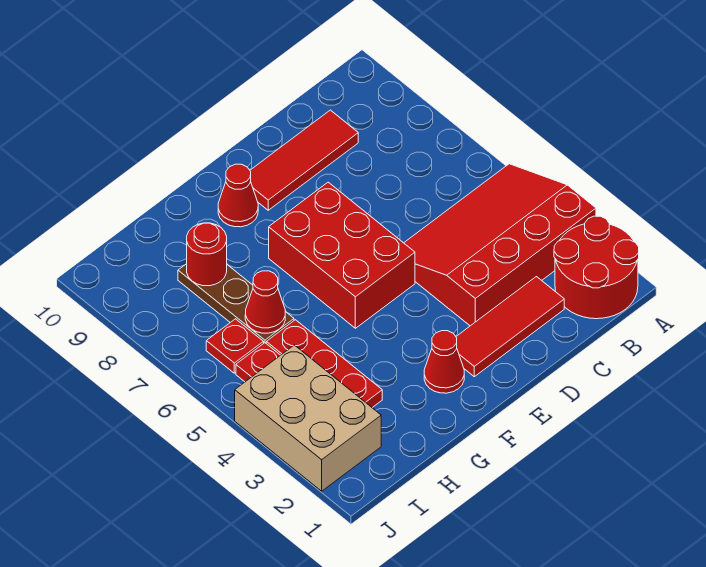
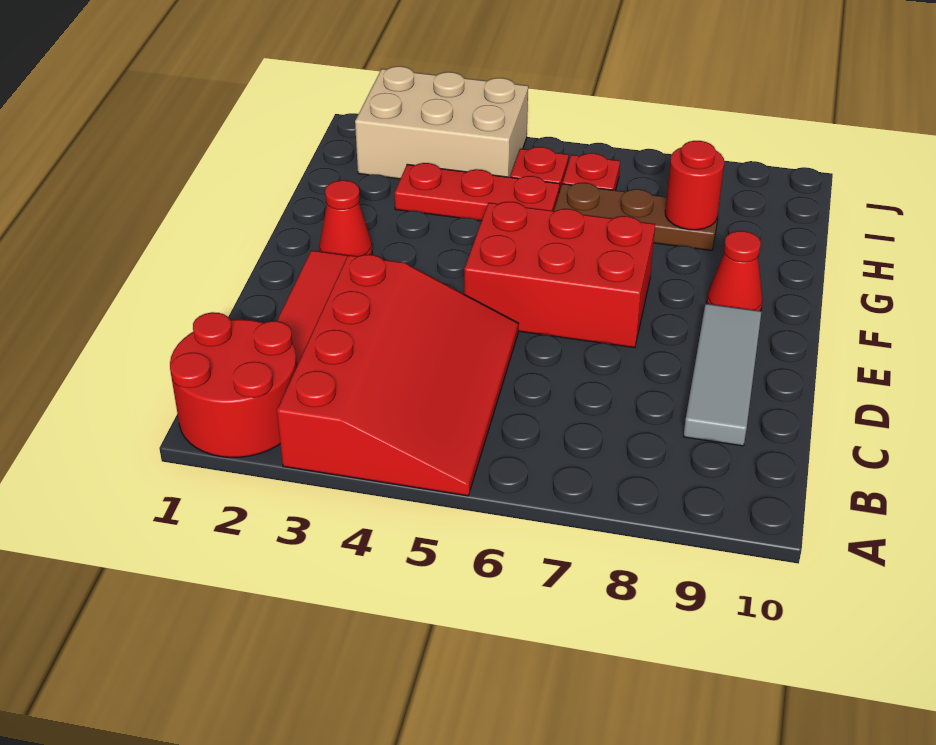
red 1x3 tile [250,110,358,210] -> grey 1x3 tile [683,304,761,446]
red 1x1 cone [245,271,285,333] -> none

